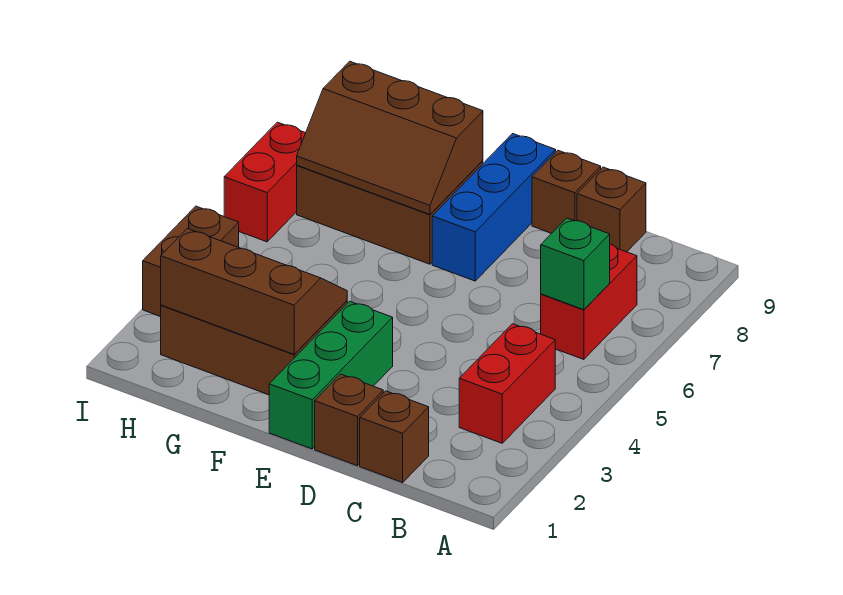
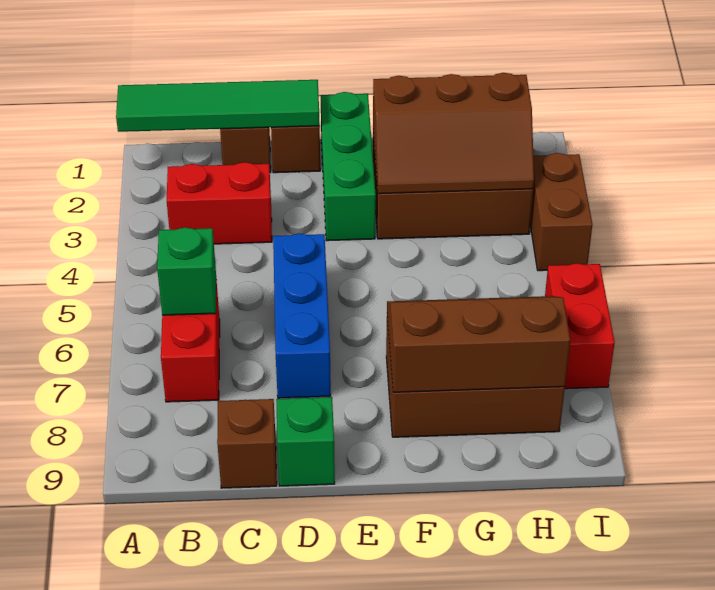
none -> green 1x4 tile [116,80,320,132]
red 1x2 brick [459,324,555,443] -> red 1x2 brick turned to [167,162,272,244]
brown 1x1 brick [532,150,601,233] -> green 1x1 brick [276,397,335,486]
blue 1x3 brick [432,134,556,281] -> blue 1x3 brick moved to [273,234,331,398]

